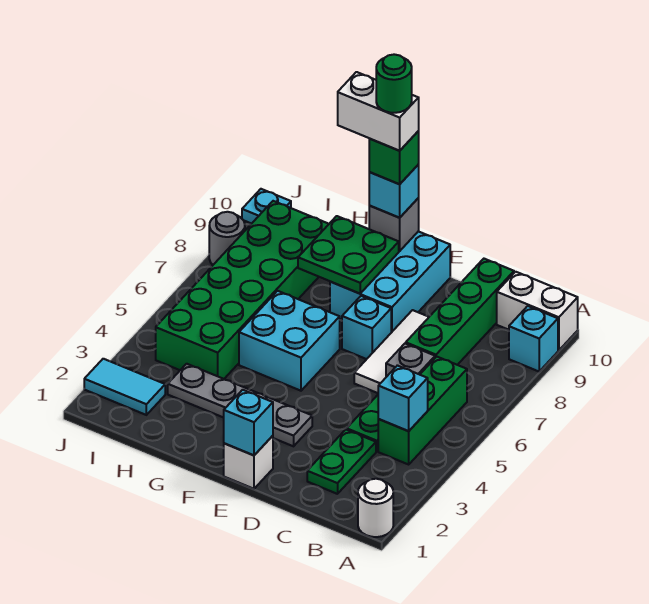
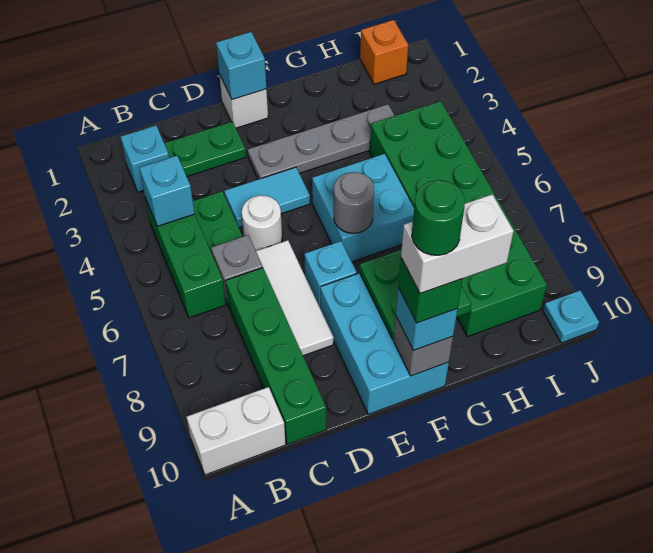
white 1x1 round brick [358,479,393,537] -> white 1x1 round brick moved to [242,195,282,251]
cyan 1x1 brick [509,306,558,371] -> cyan 1x1 brick moved to [121,125,169,192]
green 1x2 plate [307,429,376,494] -> green 1x2 plate turned to [164,122,246,176]
none -> orange 1x1 brick [360,20,408,84]
cyan 1x2 tile [84,359,165,415] -> cyan 1x2 tile moved to [224,167,310,228]
grey 1x1 round brick [209,212,245,265] -> grey 1x1 round brick moved to [334,172,374,233]

